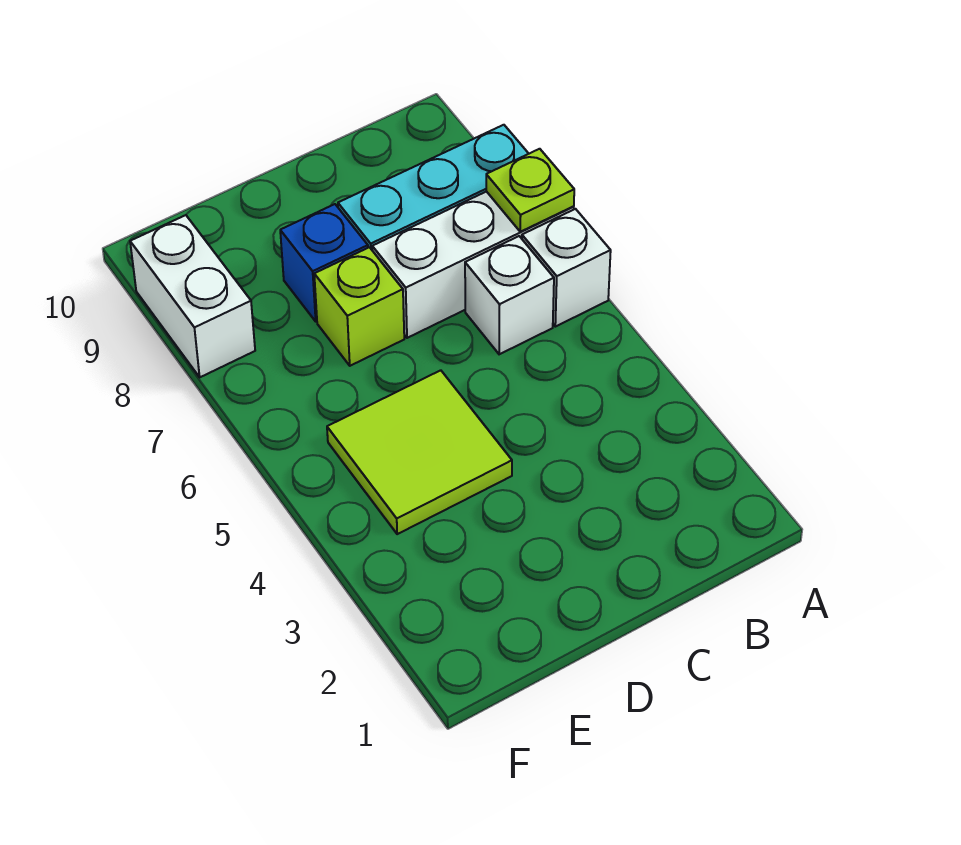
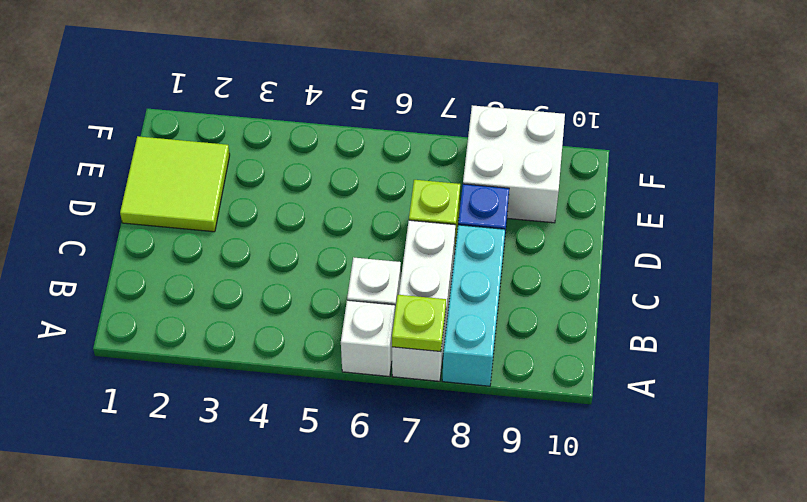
lime 2x2 tile [327,370,512,534] -> lime 2x2 tile moved to [120,136,230,232]
white 1x2 brick [130,215,255,377] -> white 2x2 brick [463,105,565,223]

